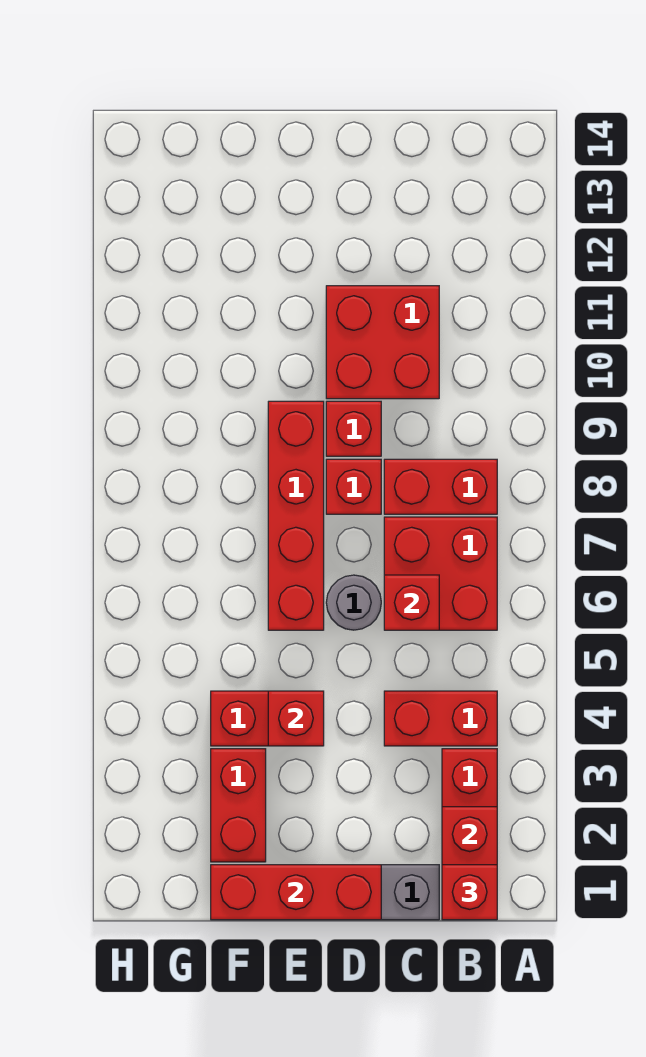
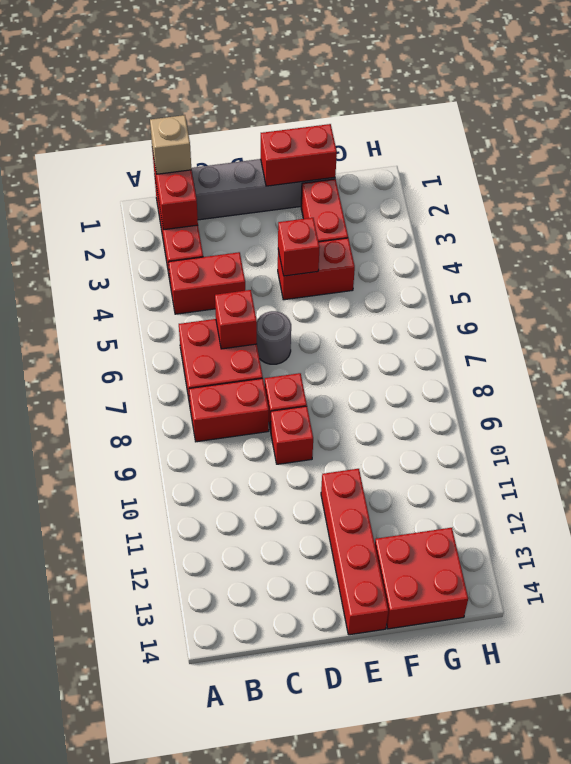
red 1x1 brick [442,865,497,920] -> tan 1x1 brick [150,115,191,174]
red 2x2 brick [326,286,439,399] -> red 2x2 brick moved to [375,528,468,629]
red 1x3 brick [211,865,381,920] -> red 1x2 brick [261,124,337,186]
red 1x4 brick [268,401,324,630] -> red 1x4 brick moved to [321,469,388,635]

